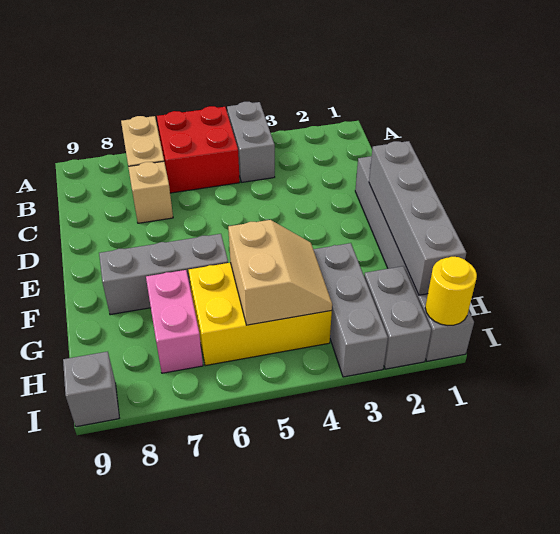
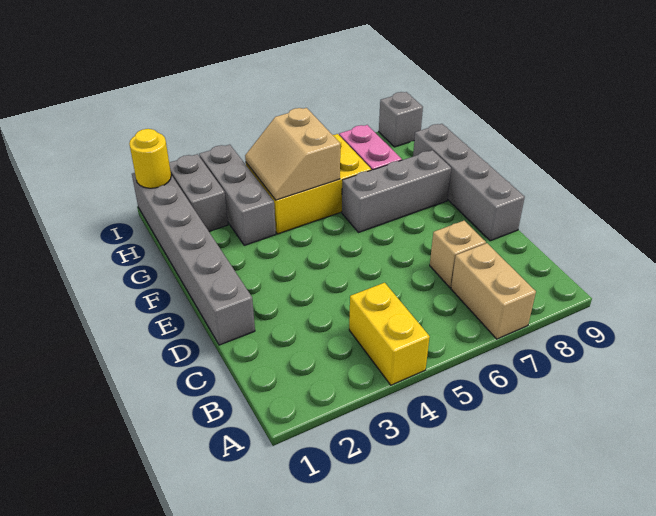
grey 1x2 brick [227,102,275,182] -> yellow 1x2 brick [349,283,430,385]
red 2x2 brick [157,106,240,193] -> none
grey 1x4 brick [369,141,466,295] -> grey 1x4 brick moved to [413,124,525,241]

